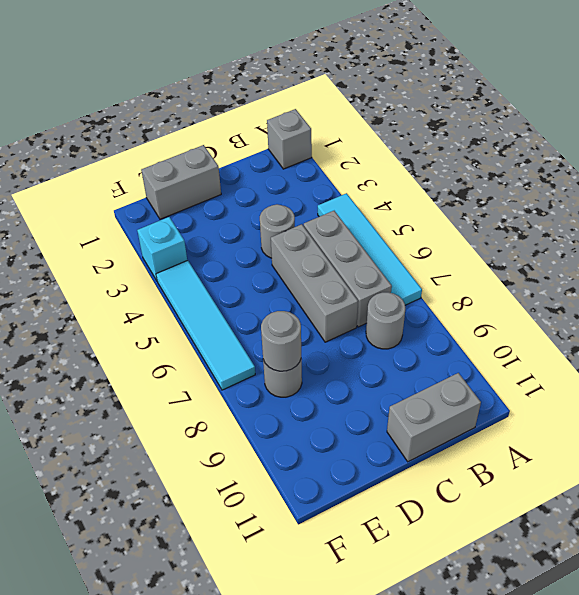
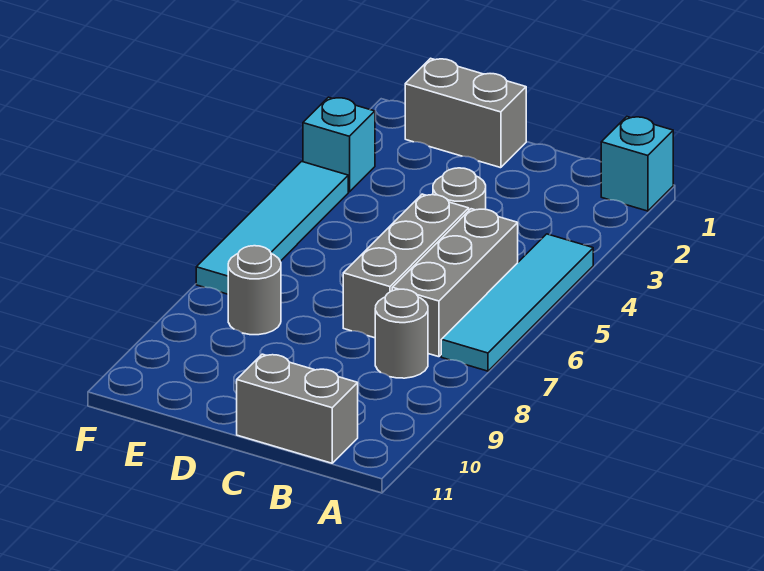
grey 1x1 brick [267,109,312,169] -> cyan 1x1 brick [601,117,673,211]
grey 1x1 round brick [261,311,301,371] -> none

